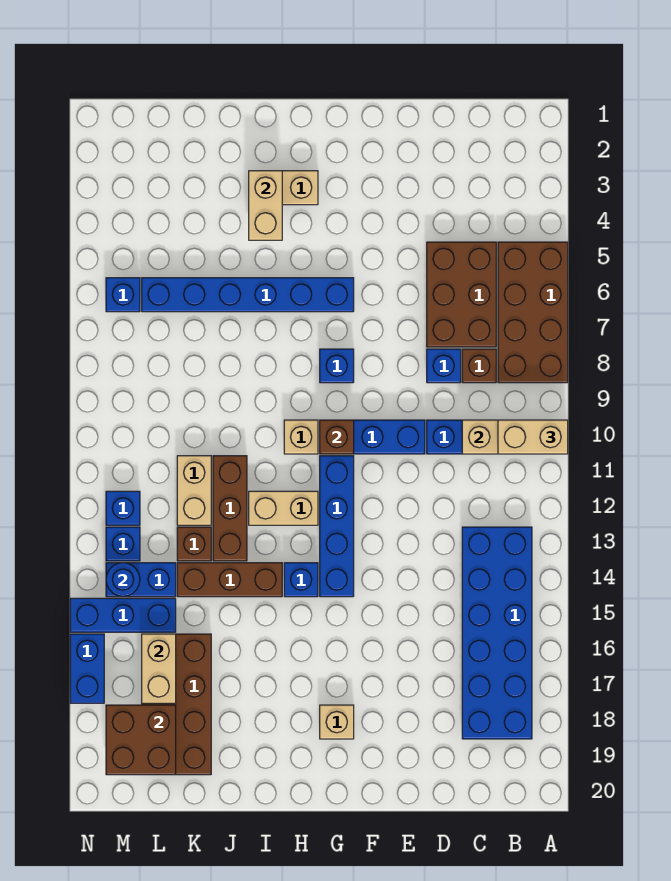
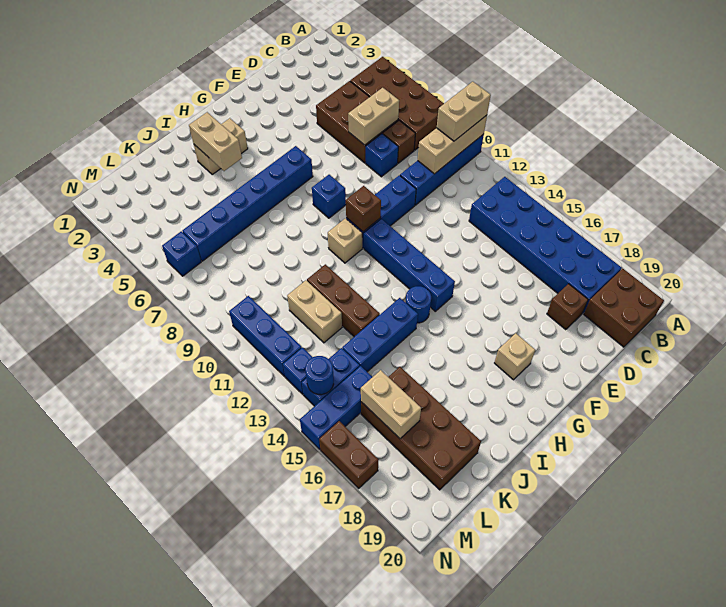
tan 1x2 brick [249,491,318,525] -> tan 1x2 brick moved to [348,88,399,145]
blue 1x1 brick [284,563,318,597] -> blue 1x1 round brick [405,286,431,323]
brown 1x3 brick [177,563,282,597] -> blue 1x3 brick [342,298,418,372]
brown 1x1 brick [177,527,211,561] -> brown 1x1 brick moved to [547,284,588,330]
brown 2x2 brick [106,705,176,775] -> brown 2x2 brick moved to [584,269,664,347]
blue 1x1 brick [106,491,140,525] -> blue 1x3 brick [229,296,302,376]
blue 1x2 brick [70,634,104,703] -> brown 1x2 brick [319,421,379,488]

